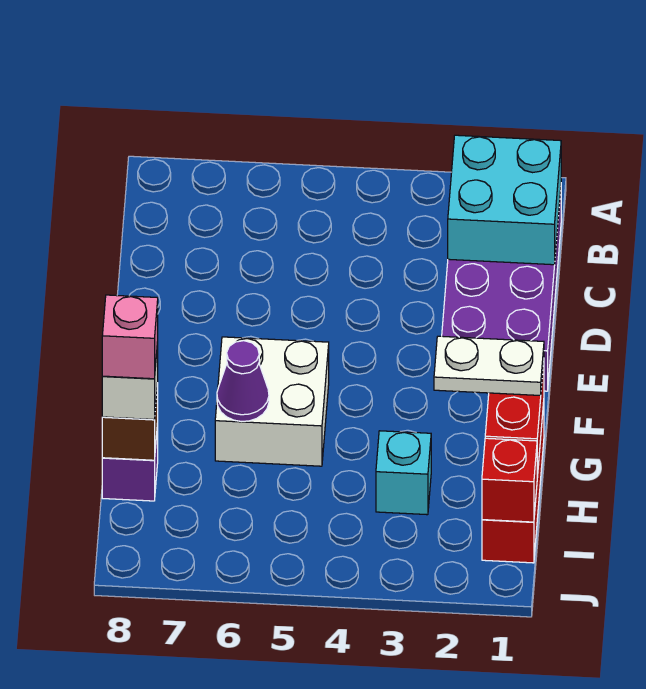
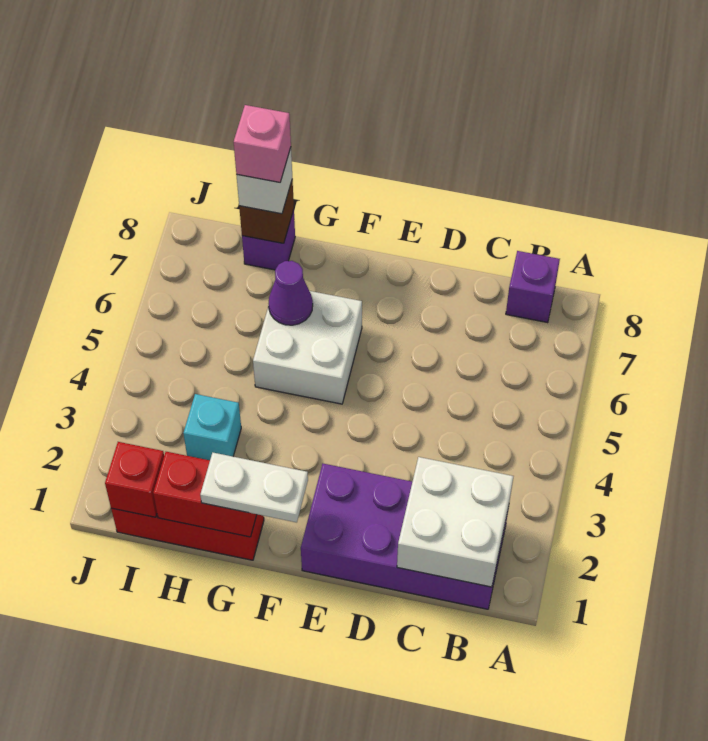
cyan 2x2 brick [448,135,561,265] -> white 2x2 brick [397,457,514,587]
none -> purple 1x1 brick [506,251,560,323]
white 1x2 plate [434,336,544,395] -> white 1x2 plate turned to [200,453,308,522]

